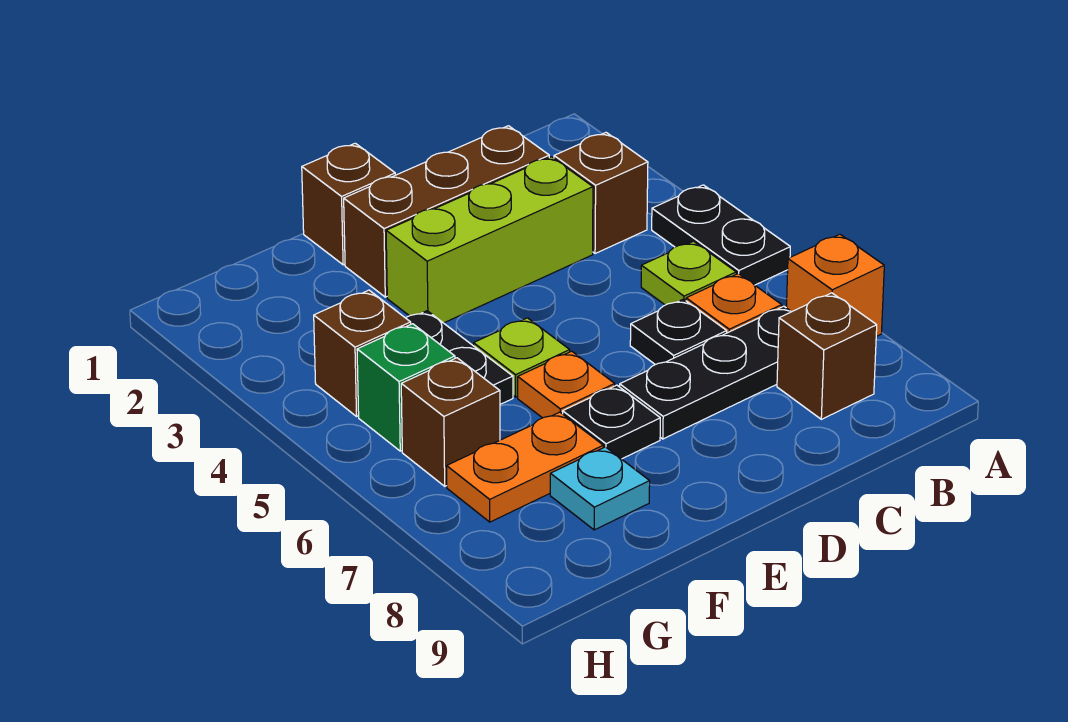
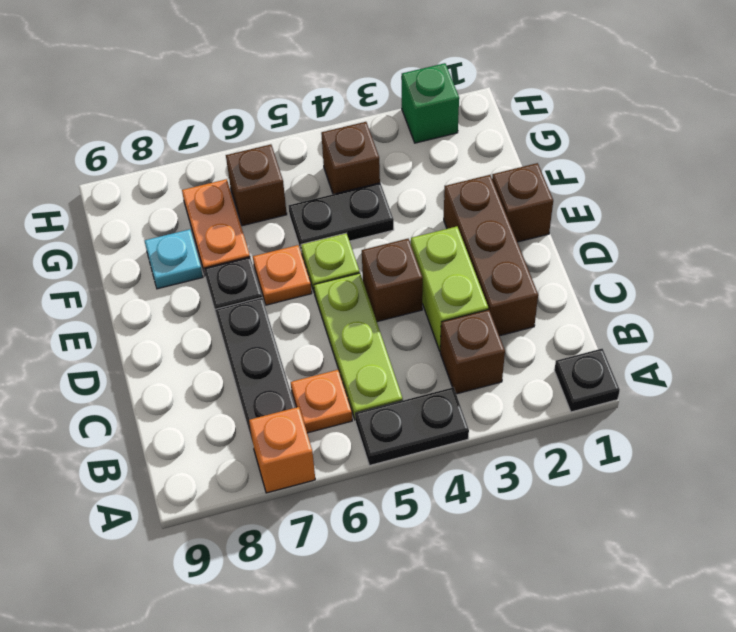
lime 1x1 plate [641,241,736,305] -> lime 1x3 plate [314,273,403,419]
brown 1x1 brick [777,293,877,419] -> brown 1x1 brick moved to [362,239,423,322]
lime 1x3 brick [386,157,593,323] -> lime 1x2 brick [411,226,488,351]
black 1x1 plate [630,299,727,365] -> black 1x1 plate moved to [554,349,620,412]
green 1x1 brick [357,324,455,451] -> green 1x1 brick moved to [402,63,459,143]

